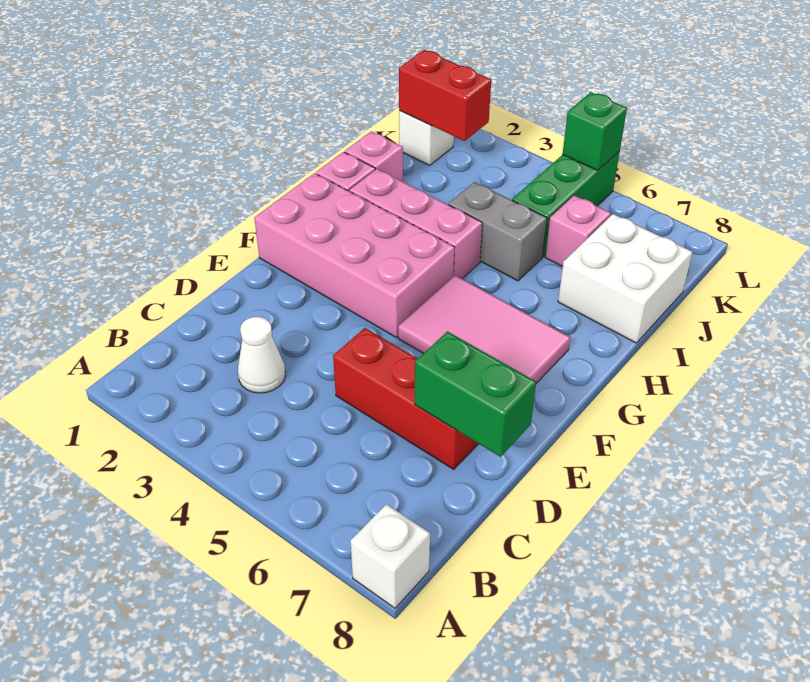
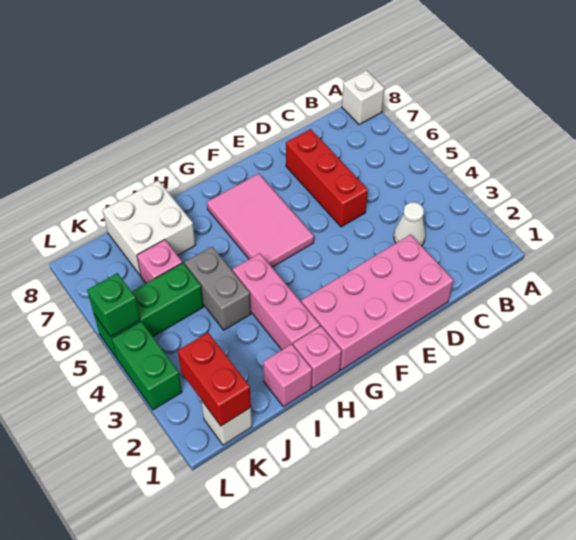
green 1x2 brick [415,331,536,457] -> green 1x2 brick moved to [112,322,182,410]
pink 2x4 brick [254,173,454,338] -> pink 2x4 brick turned to [301,235,454,370]

